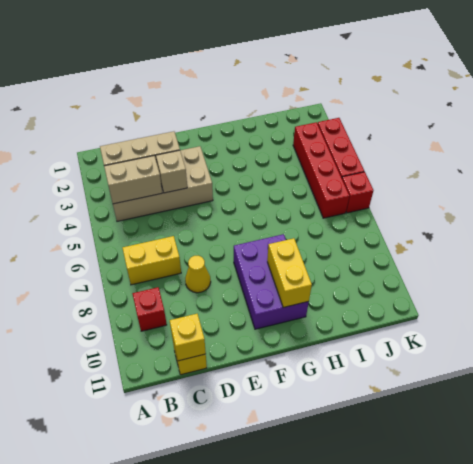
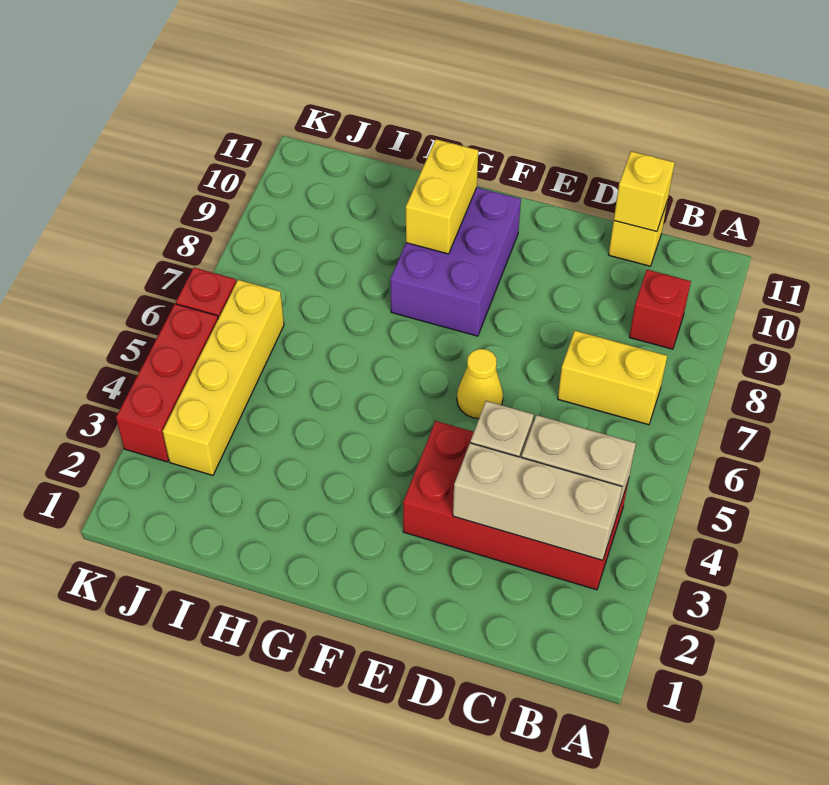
tan 2x4 brick [113,146,213,221] -> red 2x4 brick [403,421,629,590]
yellow 1x1 cone [185,256,211,293] -> yellow 1x1 cone moved to [457,349,503,419]
red 1x4 brick [293,122,349,218] -> yellow 1x4 brick [163,280,284,475]

